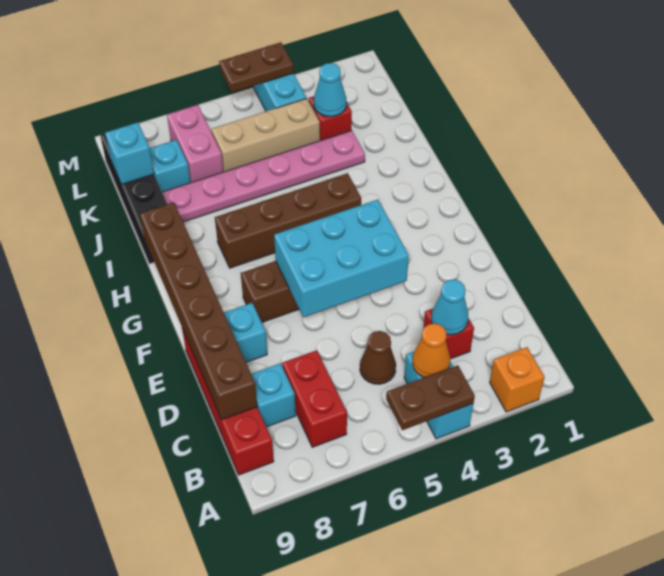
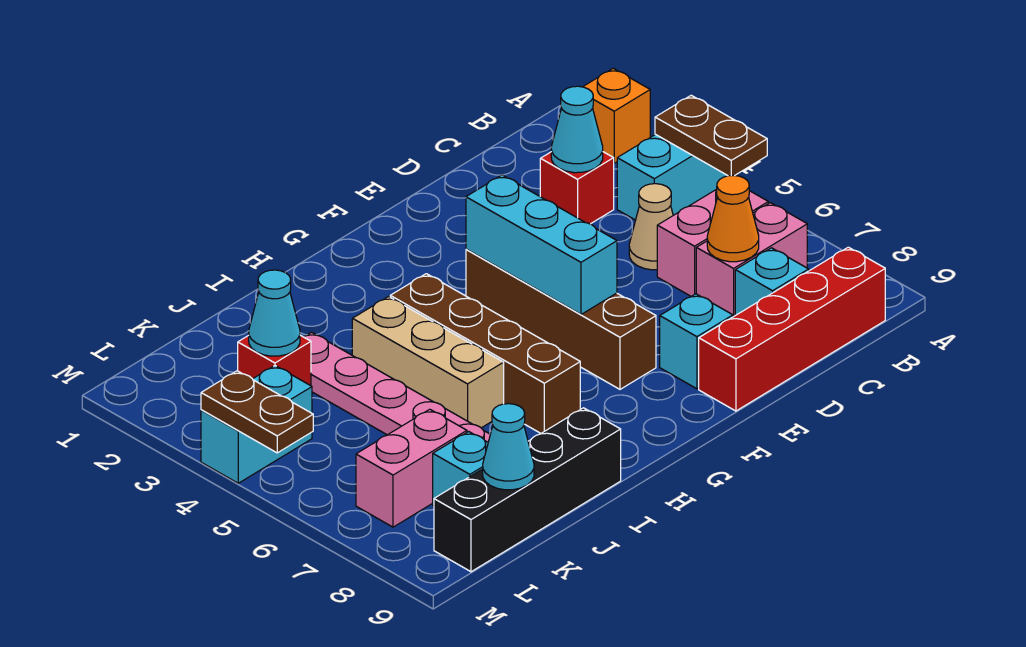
orange 1x1 cone [412,323,450,378] -> orange 1x1 cone moved to [707,176,759,262]
none -> pink 1x2 brick [657,190,768,296]
red 1x2 brick [282,350,347,447] -> pink 1x2 brick [696,203,807,317]
brown 1x1 cone [360,331,396,384] -> tan 1x1 cone [629,184,673,270]
brown 1x6 brick [140,202,257,420] -> none
cyan 2x3 brick [274,200,409,317] -> cyan 1x3 brick [466,175,617,314]
tan 1x3 brick [212,99,320,172] -> tan 1x3 brick moved to [352,297,504,428]
cyan 1x1 brick [105,122,154,185] -> cyan 1x1 cone [483,404,534,490]

